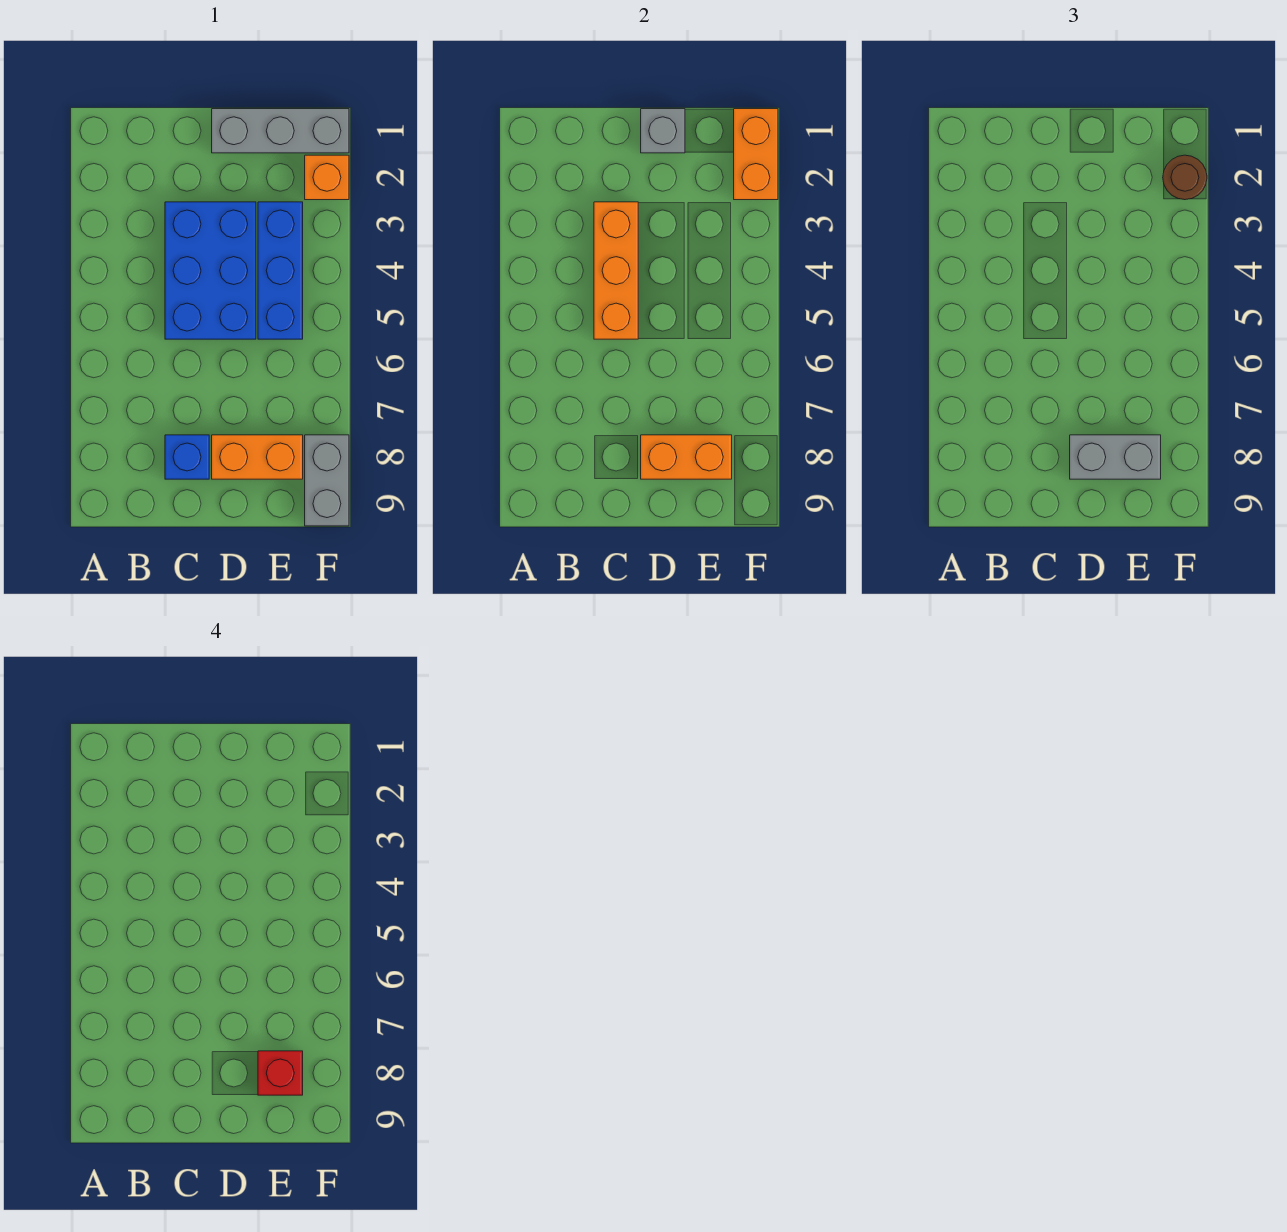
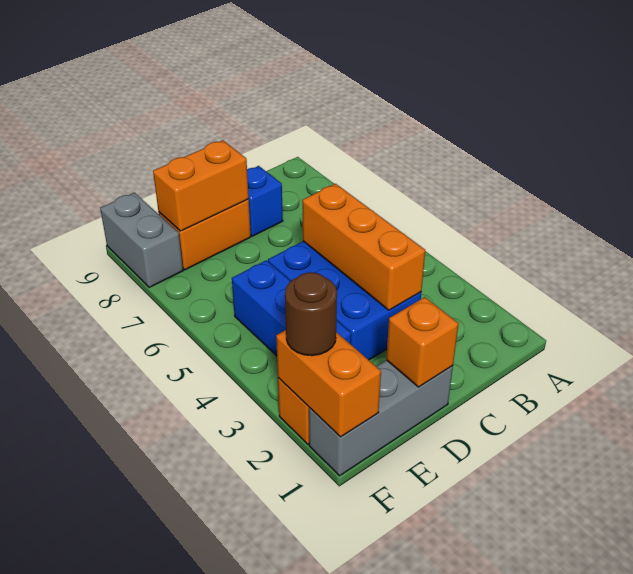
grey 1x1 brick [641,109,685,153] -> orange 1x1 brick [386,297,459,387]
grey 1x2 brick [1070,435,1161,479] -> none
red 1x1 brick [258,1051,303,1095] -> none

